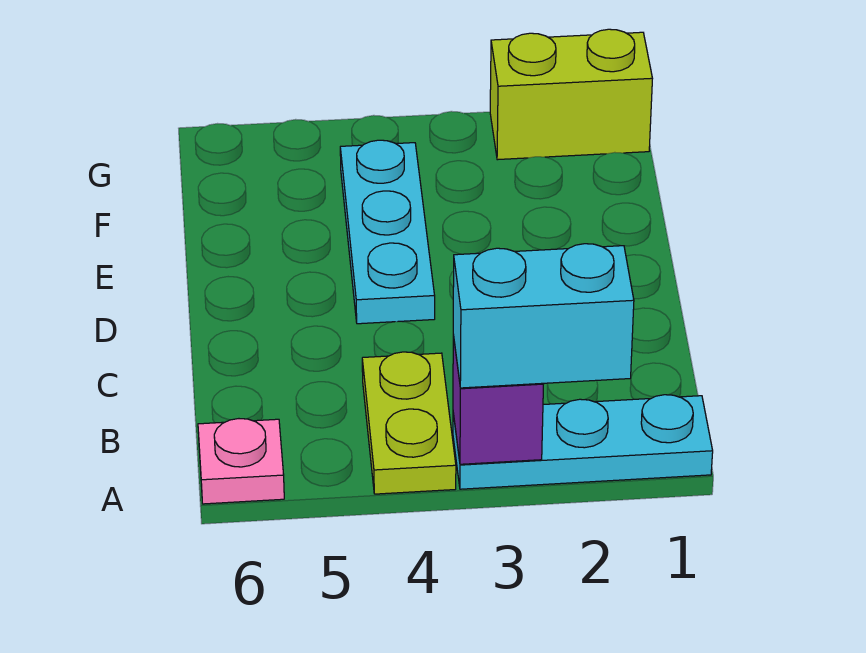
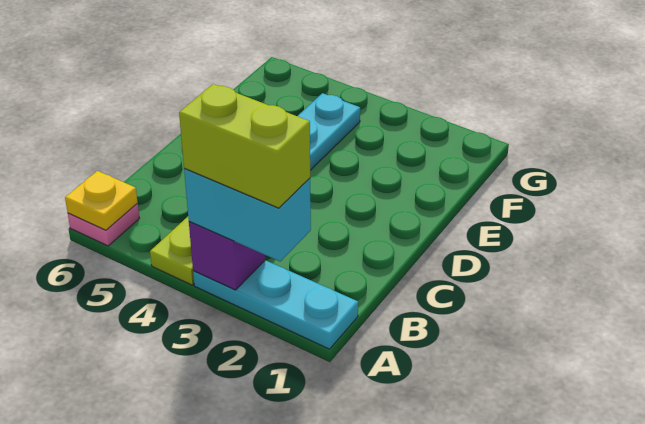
none -> yellow 1x1 plate [65,171,138,230]
lime 1x2 brick [490,29,653,160] -> lime 1x2 brick moved to [179,84,310,208]

